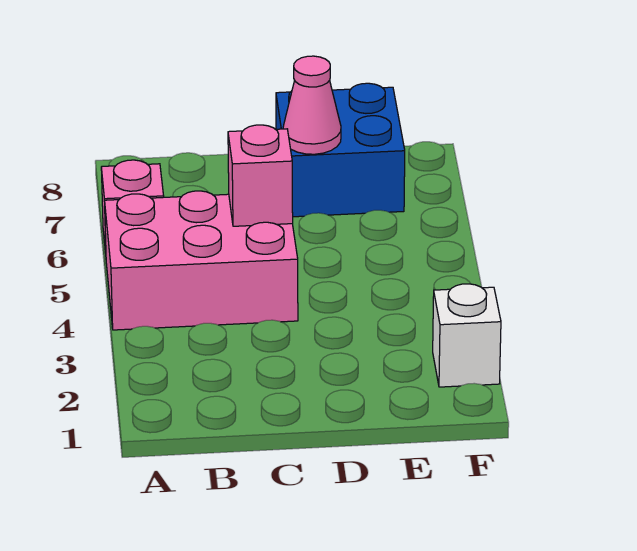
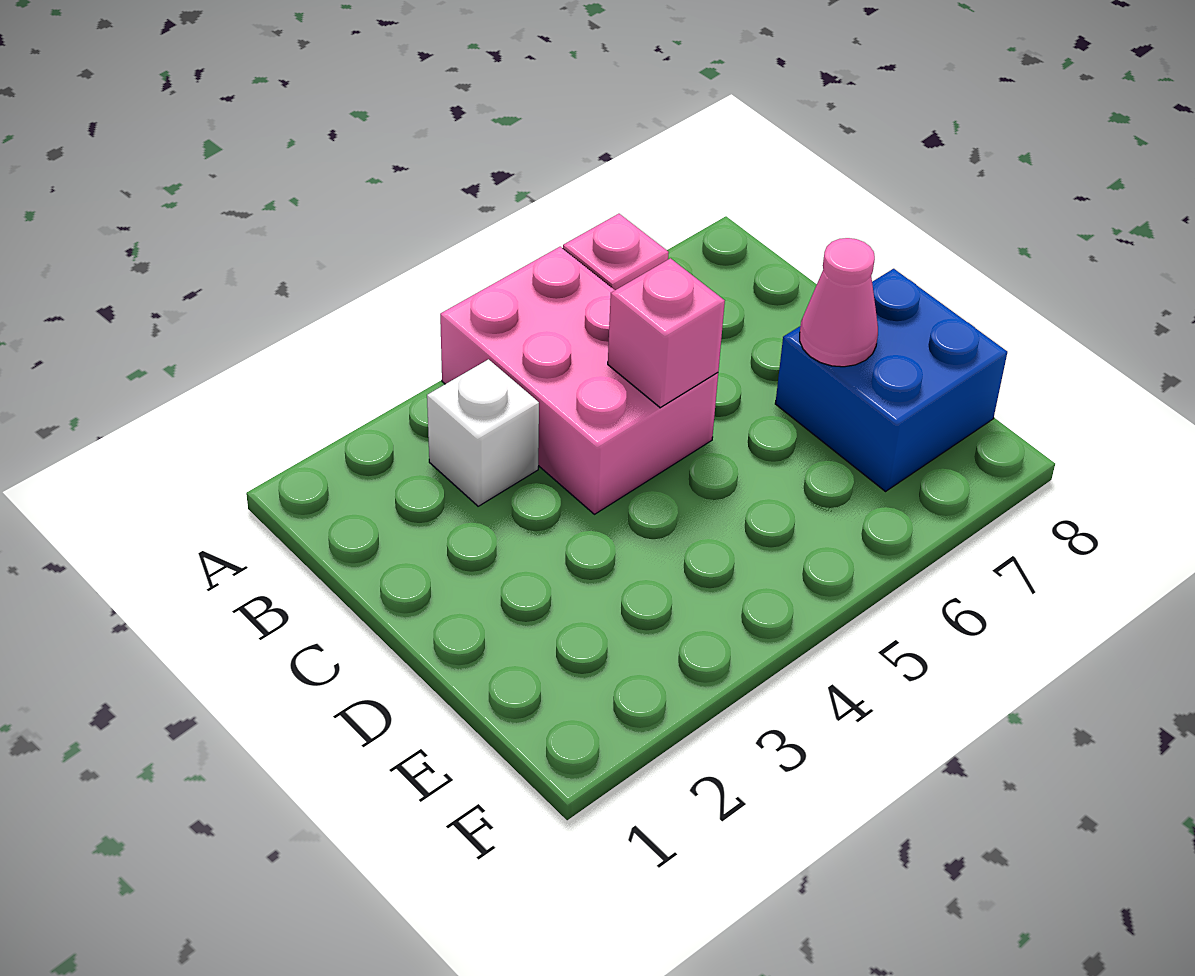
white 1x1 brick [433,284,501,387] -> white 1x1 brick moved to [427,359,539,506]

